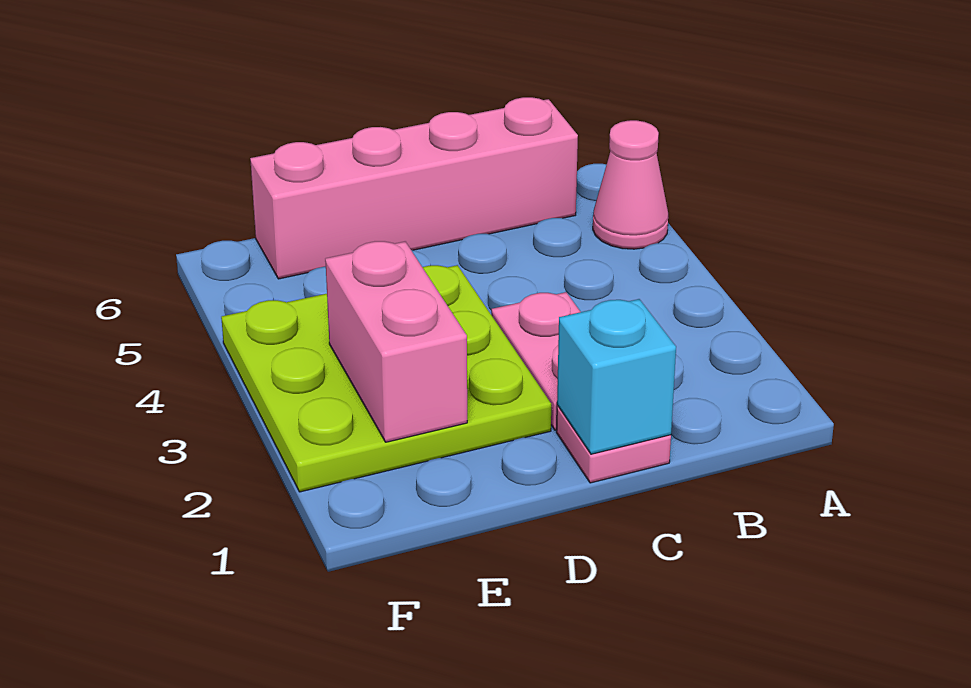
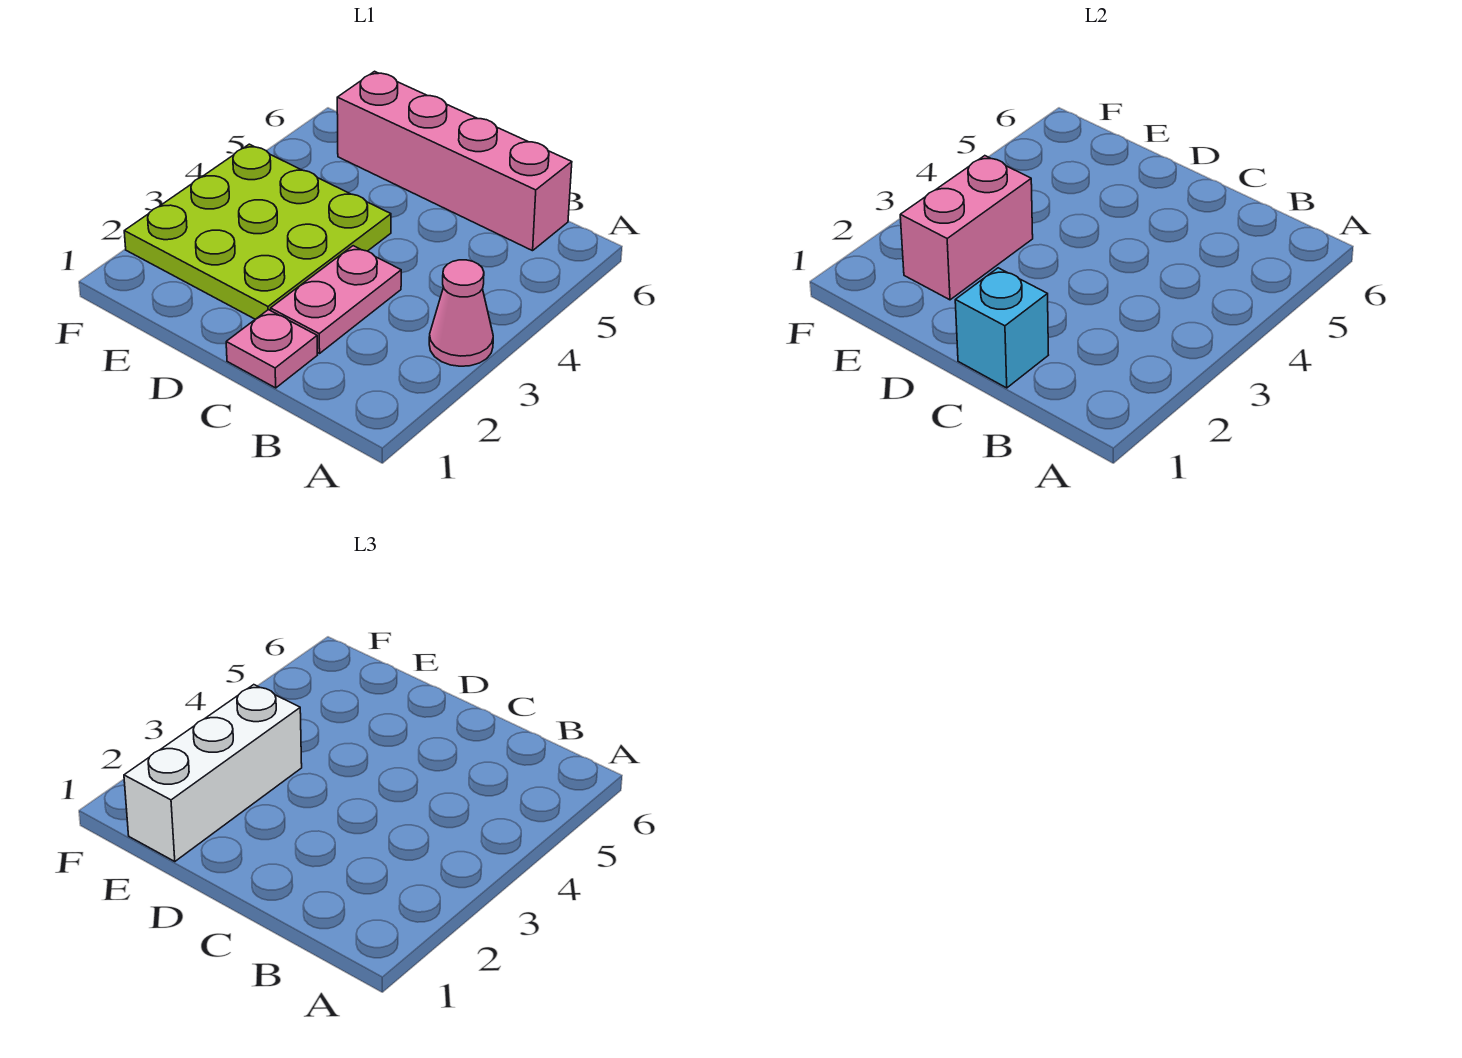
pink 1x1 cone [593,120,668,249] -> pink 1x1 cone moved to [429,260,493,366]
none -> white 1x3 brick [124,685,302,861]

